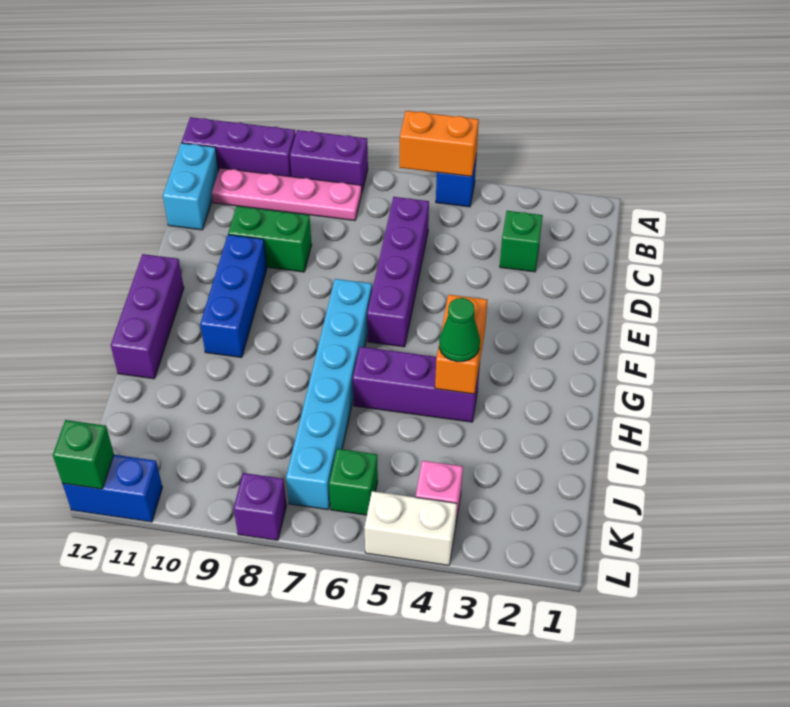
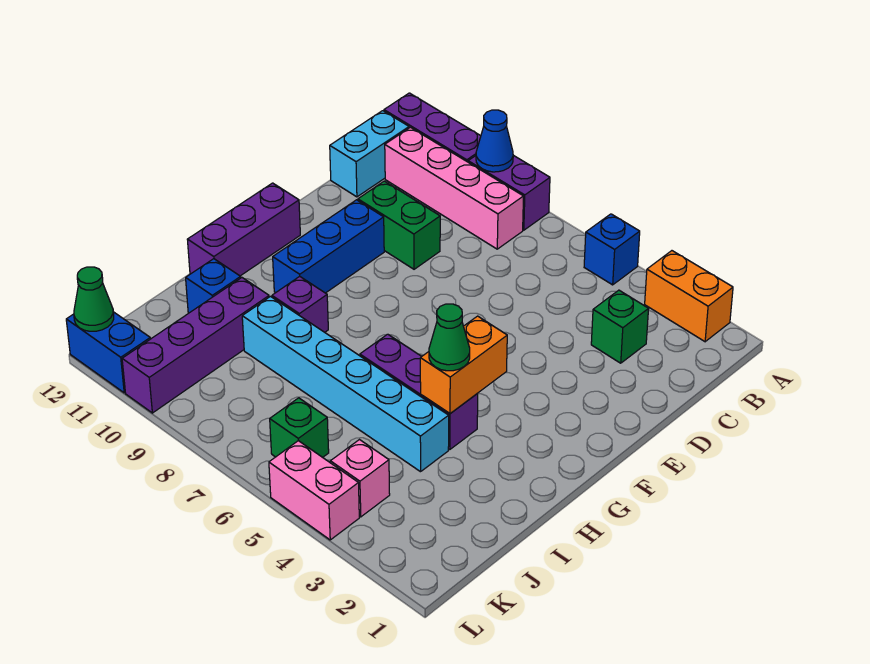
orange 1x2 brick [400,111,479,176] -> orange 1x2 brick moved to [645,251,733,342]
none -> blue 1x1 cone [476,110,513,172]
pink 1x4 plate [212,168,362,221] -> pink 1x4 brick [385,127,524,249]
purple 1x4 brick [367,197,429,347] -> purple 1x4 brick moved to [122,278,269,413]
cyan 1x6 brick [286,279,372,510] -> cyan 1x6 brick turned to [242,297,449,472]
none -> blue 1x1 brick [186,259,241,313]
white 1x2 brick [364,491,457,565] -> pink 1x2 brick [269,441,359,540]
purple 1x1 brick [234,473,287,540] -> purple 1x1 brick moved to [272,276,328,332]
green 1x1 brick [53,420,114,489] -> green 1x1 cone [74,267,114,331]

